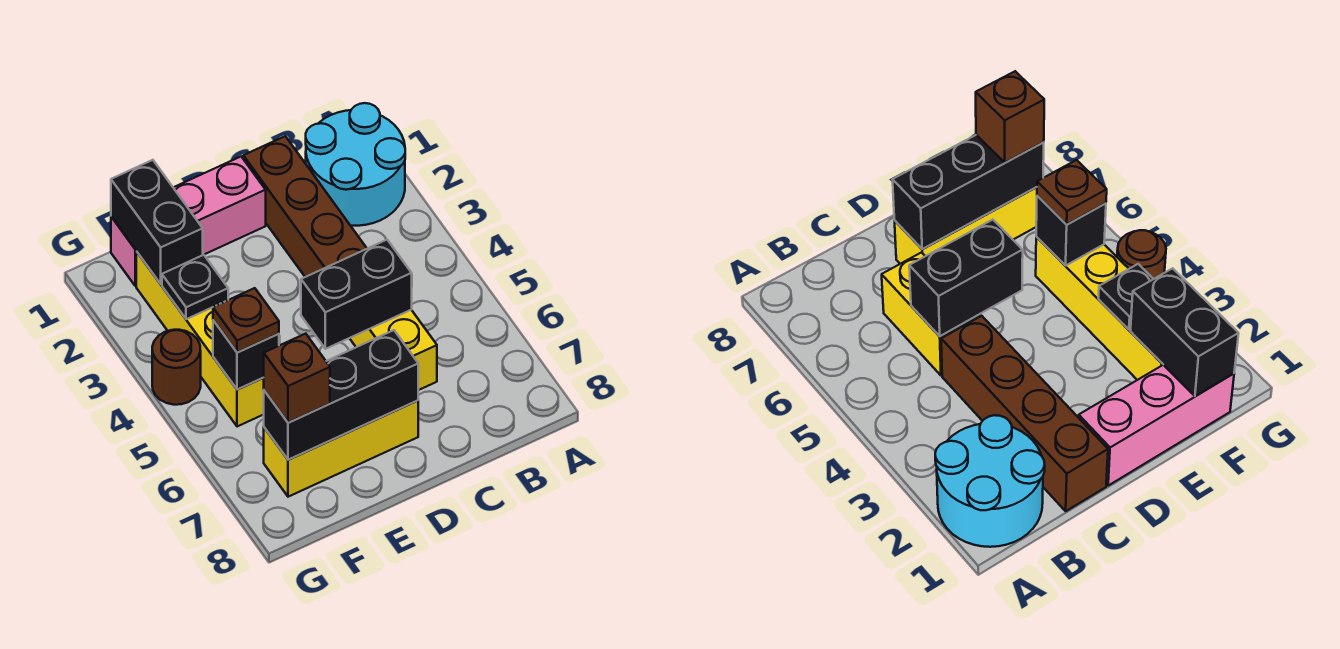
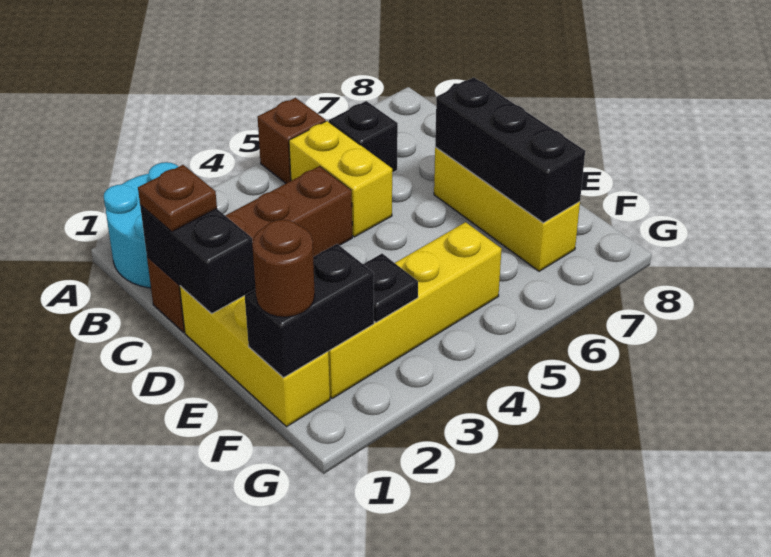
yellow 1x2 brick [350,310,437,390] -> yellow 1x2 brick turned to [289,121,392,237]
black 1x2 brick [301,240,412,349] -> black 1x2 brick moved to [140,205,256,313]
pink 1x3 brick [111,157,266,286] -> yellow 1x3 brick [180,286,330,427]
black 1x1 brick [213,320,279,389] -> black 1x1 brick moved to [329,101,398,173]
brown 1x1 plate [213,288,279,353] -> brown 1x1 plate moved to [138,165,217,232]
brown 1x1 brick [264,334,330,423] -> brown 1x1 brick moved to [258,98,326,183]
brown 1x1 round brick [152,330,201,405] -> brown 1x1 round brick moved to [252,220,315,317]

